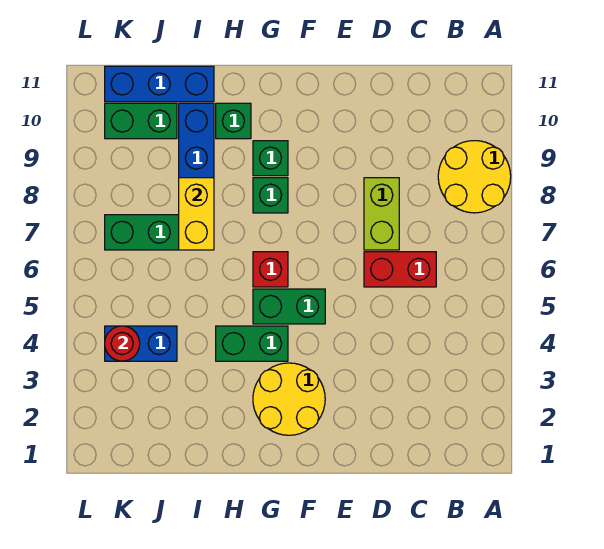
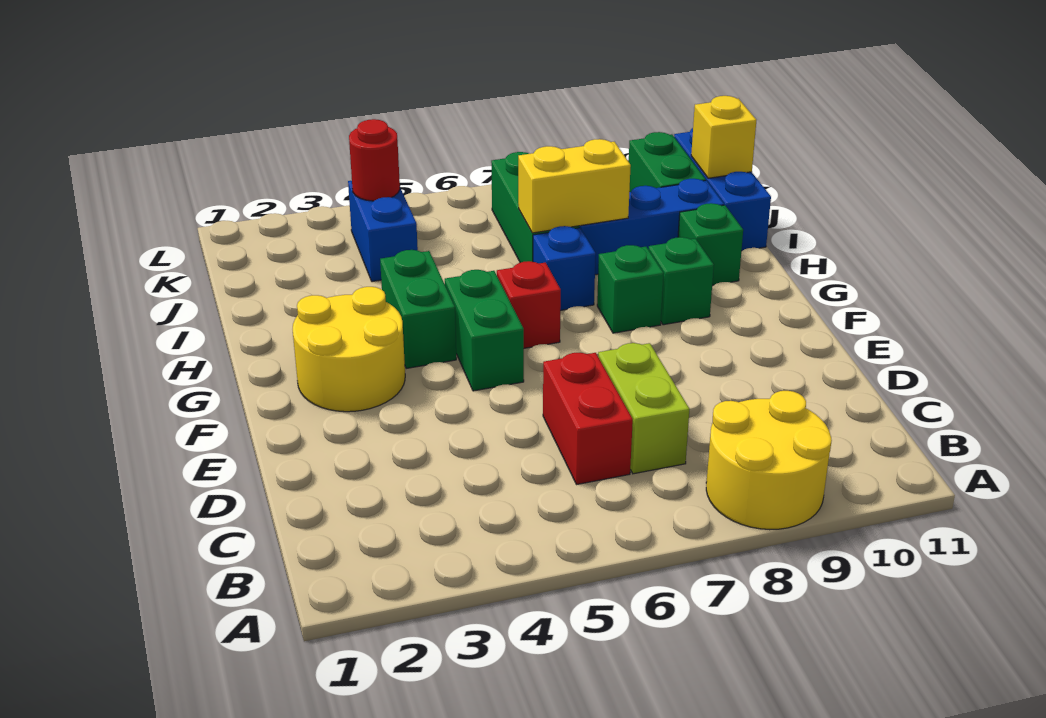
lime 1x2 brick [364,178,399,250] -> lime 1x2 brick turned to [598,343,689,474]
none -> blue 1x1 brick [533,226,596,311]
none -> yellow 1x1 brick [691,96,756,178]

